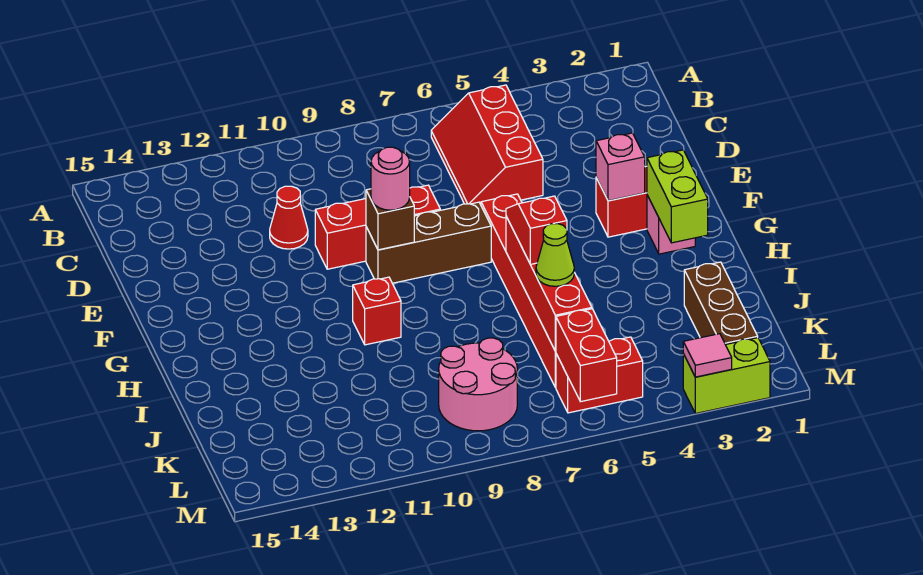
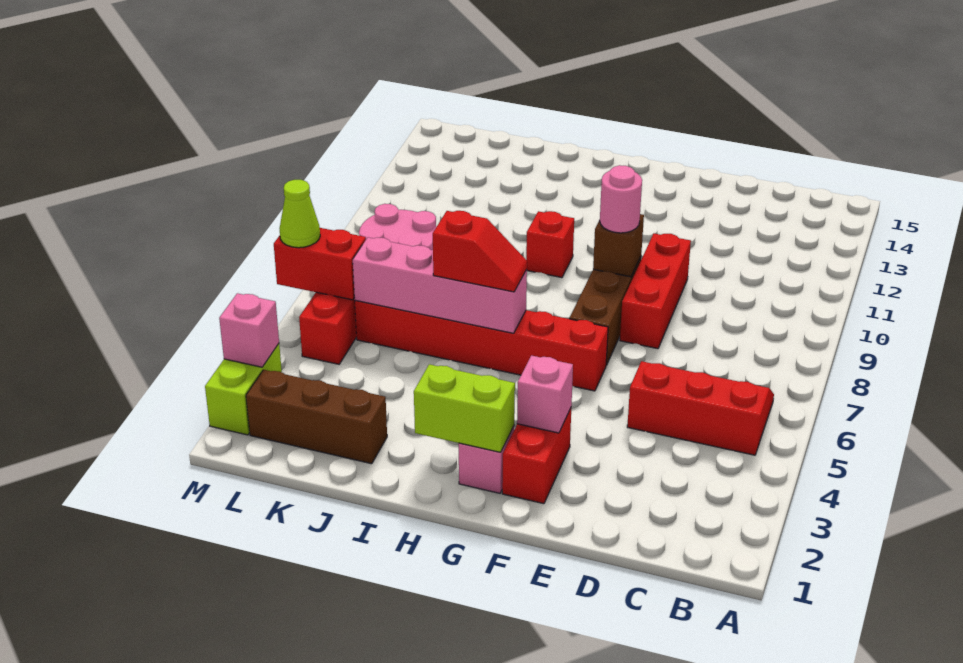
red 1x1 cone [270,186,308,249] -> none
red 1x4 brick [506,216,592,351] -> pink 1x4 brick [353,237,527,333]
lime 1x1 cone [536,224,574,286] -> lime 1x1 cone moved to [280,180,320,248]
pink 1x1 tile [683,334,732,377] -> pink 1x1 brick [219,293,279,367]

